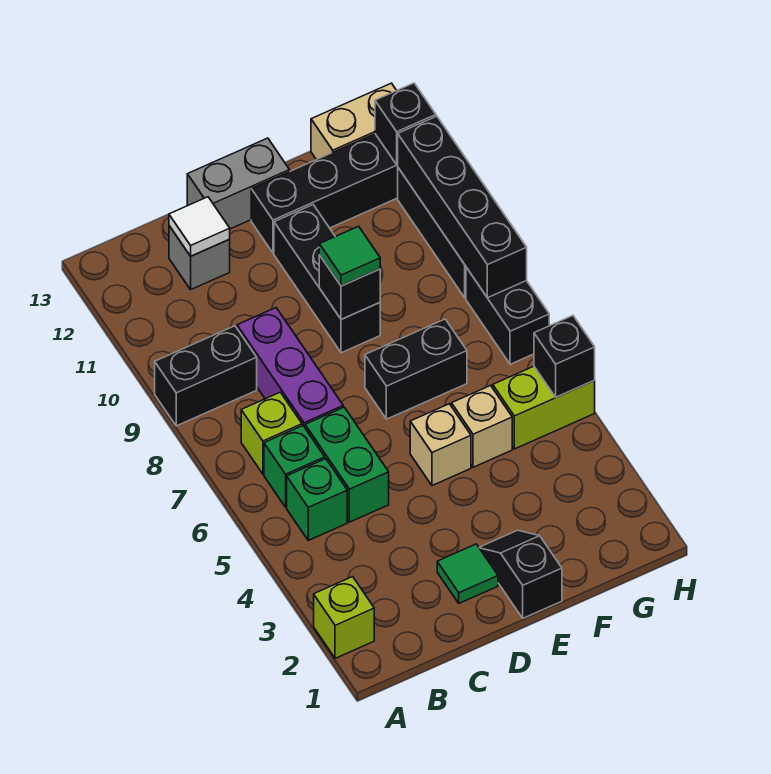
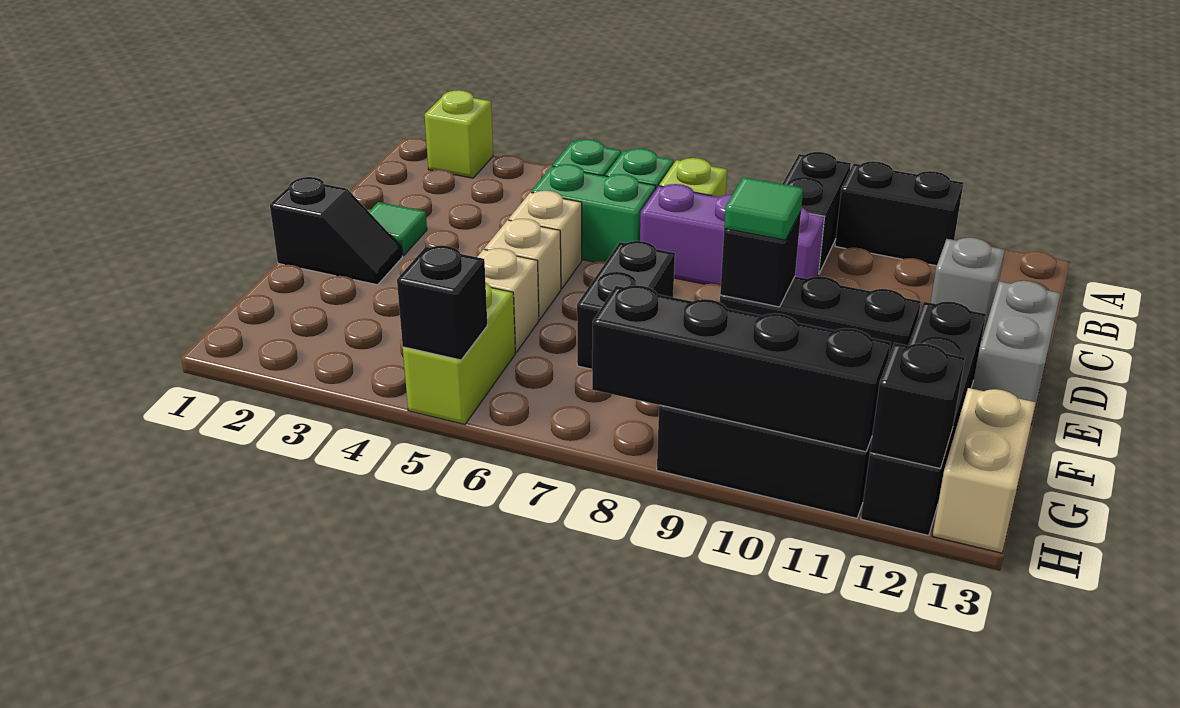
white 1x1 tile [169,197,230,256] -> none
none -> tan 1x1 brick [509,191,582,289]
black 1x2 brick [466,267,549,364] -> black 1x2 brick moved to [835,161,963,266]

